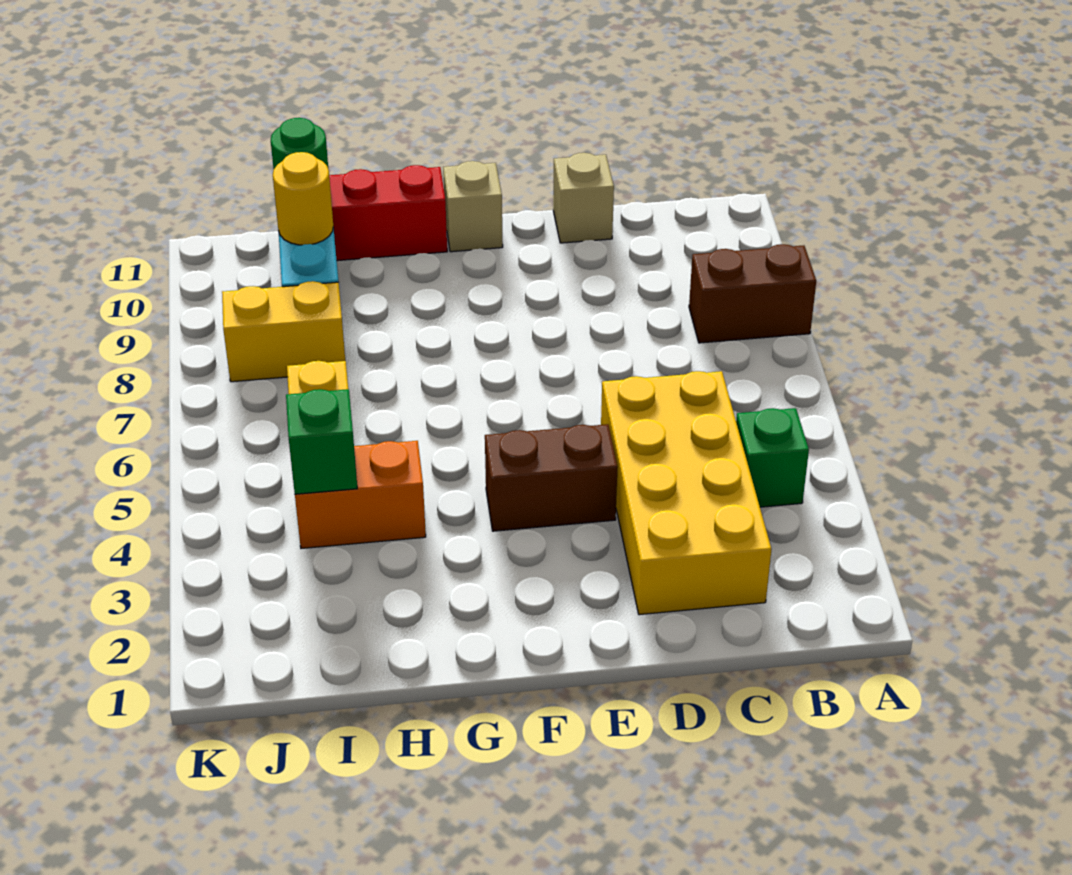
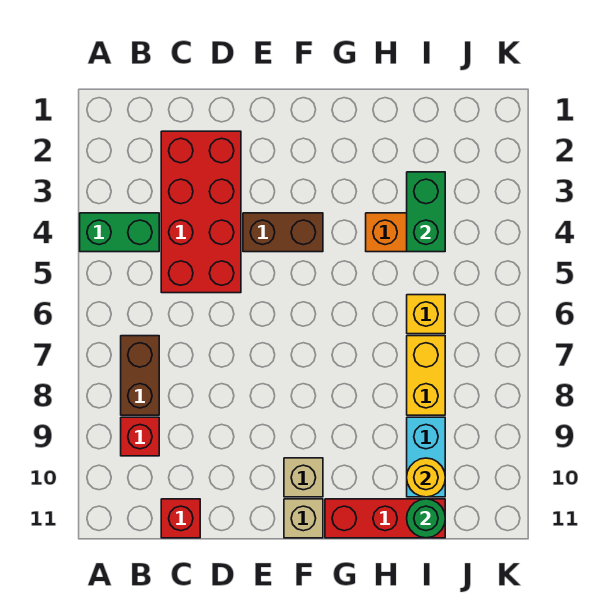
brown 1x2 brick [689,244,816,343] -> brown 1x2 brick turned to [121,336,159,415]
green 1x1 brick [736,408,809,507] -> green 1x2 brick [80,213,159,252]
none -> red 1x1 brick [121,417,159,456]
yellow 2x4 brick [601,371,772,615] -> red 2x4 brick [161,131,241,293]
none -> red 1x1 brick [161,499,200,538]
tan 1x1 brick [553,153,614,243] -> tan 1x1 brick moved to [284,458,323,497]
green 1x1 brick [286,389,357,494] -> green 1x2 brick [407,172,445,252]
yellow 1x2 brick [222,281,345,382] -> yellow 1x2 brick turned to [407,336,445,415]

